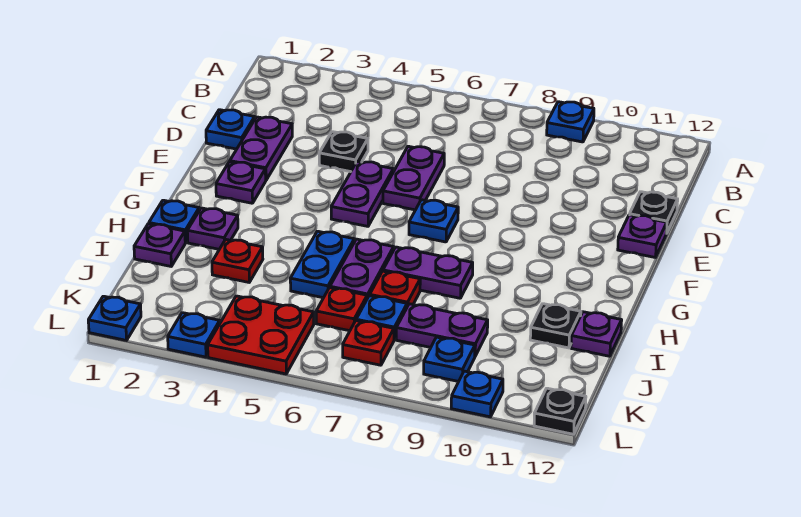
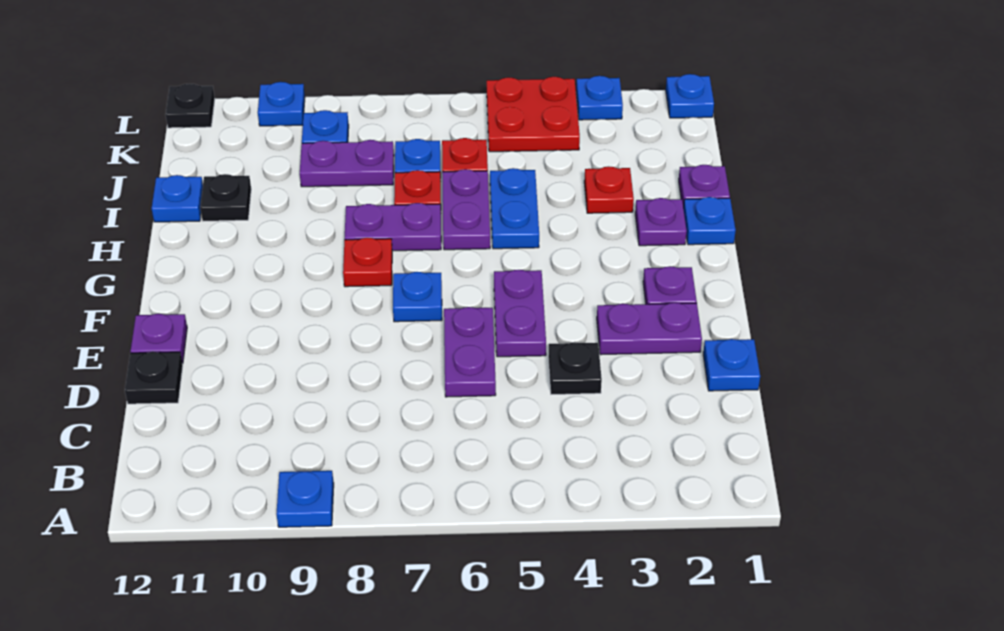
purple 1x2 plate [230,117,292,180] -> purple 1x2 plate turned to [597,303,702,355]
purple 1x1 plate [571,312,622,356] -> blue 1x1 plate [152,175,203,222]
red 1x1 plate [343,321,394,365] -> red 1x1 plate moved to [343,238,392,287]

